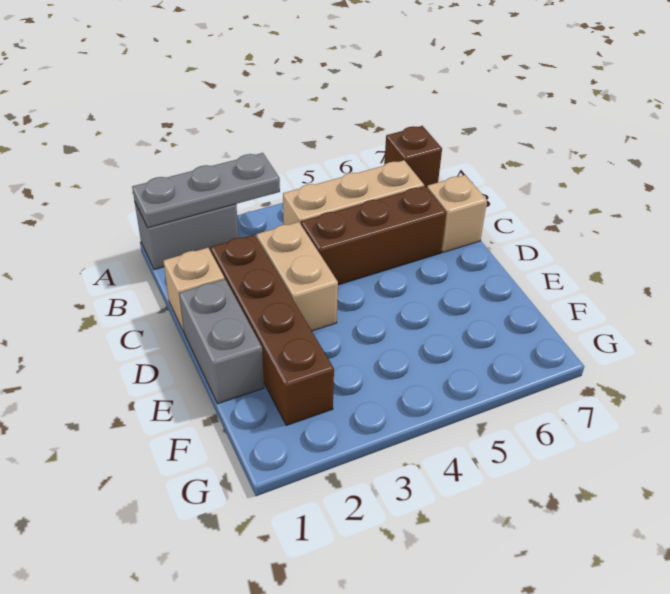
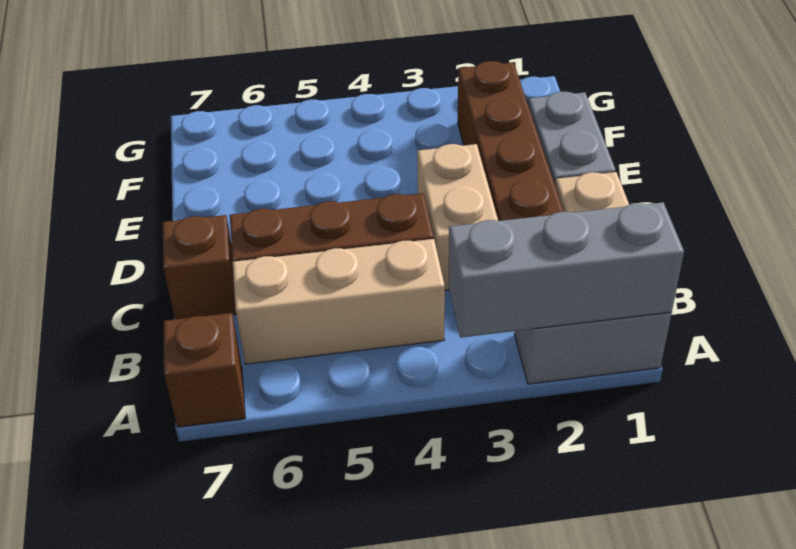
grey 1x3 plate [132,153,280,228] -> grey 1x3 brick [449,202,684,338]
tan 1x1 brick [427,175,487,253] -> brown 1x1 brick [163,215,236,319]

